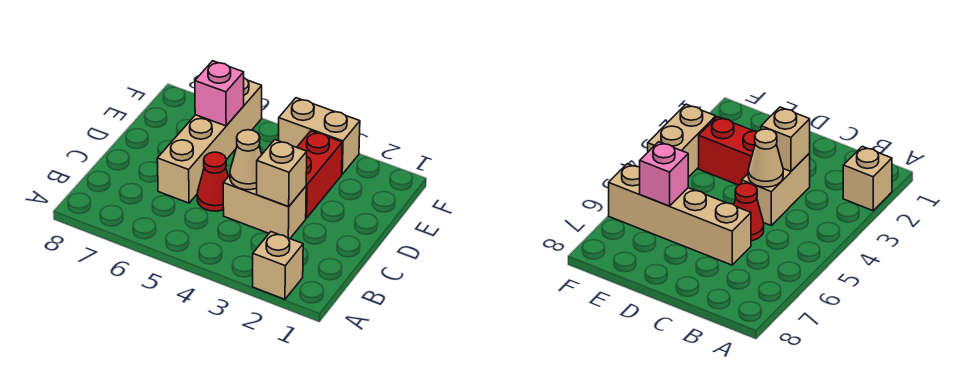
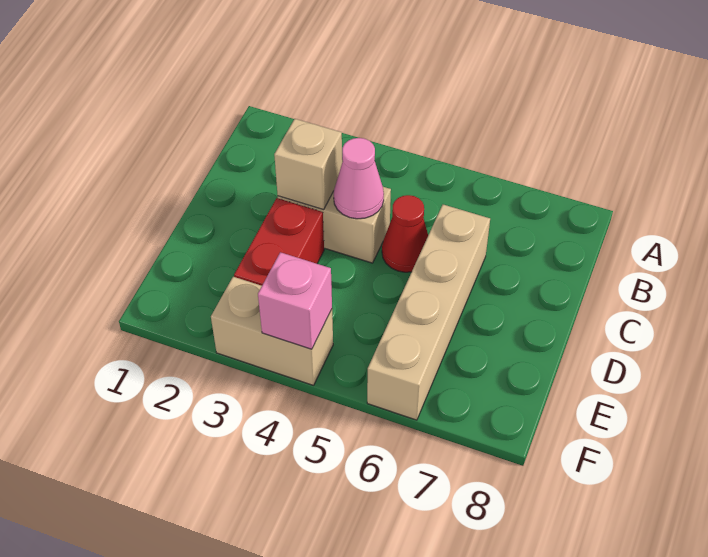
tan 1x1 brick [253,232,303,299] -> none
tan 1x1 cone [230,130,262,190] -> pink 1x1 cone [334,138,384,219]
pink 1x1 brick [195,61,244,126] -> pink 1x1 brick moved to [258,252,332,349]

